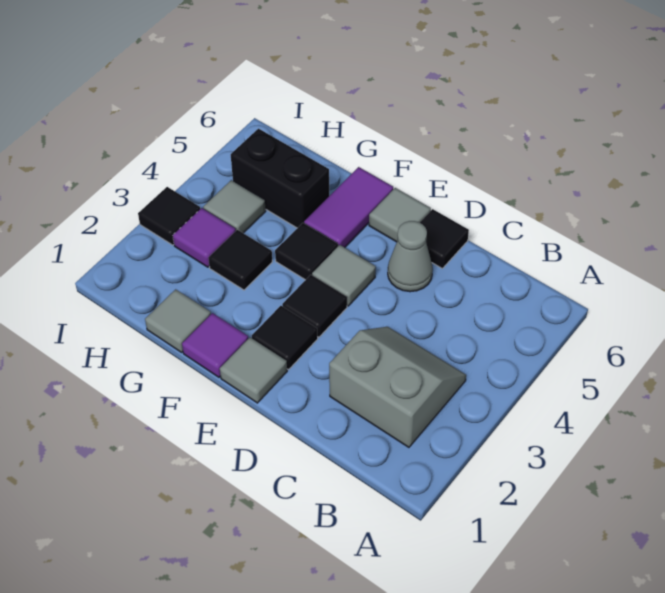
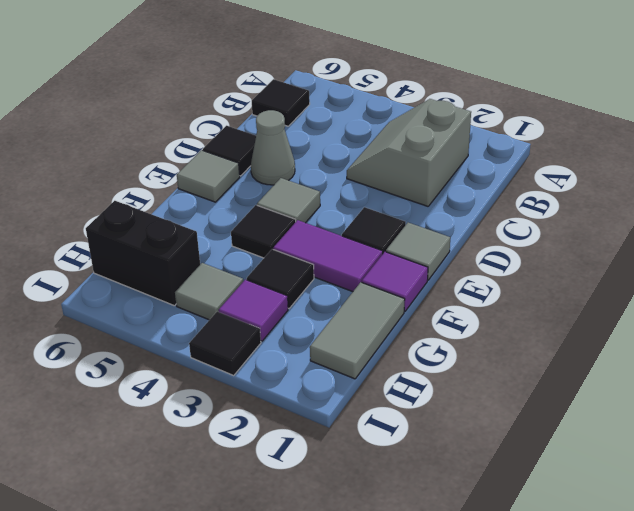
black 1x1 tile [282,275,347,337] -> black 1x1 tile moved to [252,79,310,126]
purple 1x2 tile [304,167,393,248] -> purple 1x2 tile moved to [273,220,383,292]
grey 1x1 tile [145,289,211,352] -> grey 1x2 tile [310,282,405,379]
black 1x2 brick [231,129,329,228] -> black 1x2 brick turned to [86,201,200,306]

